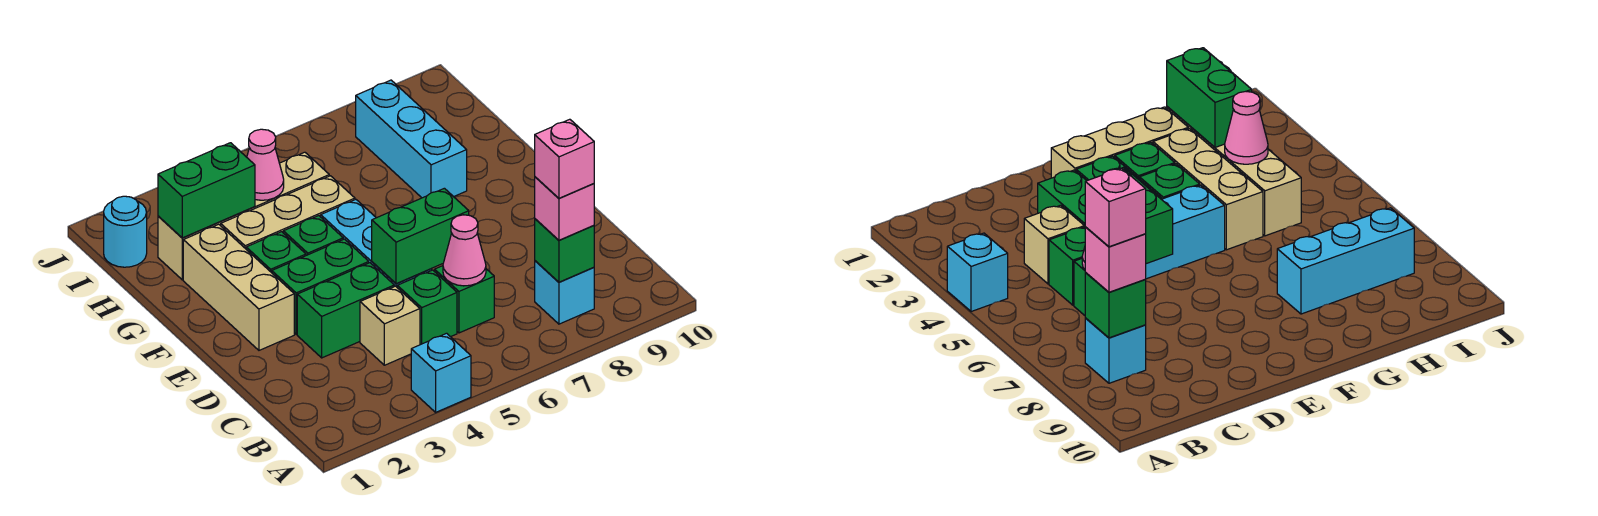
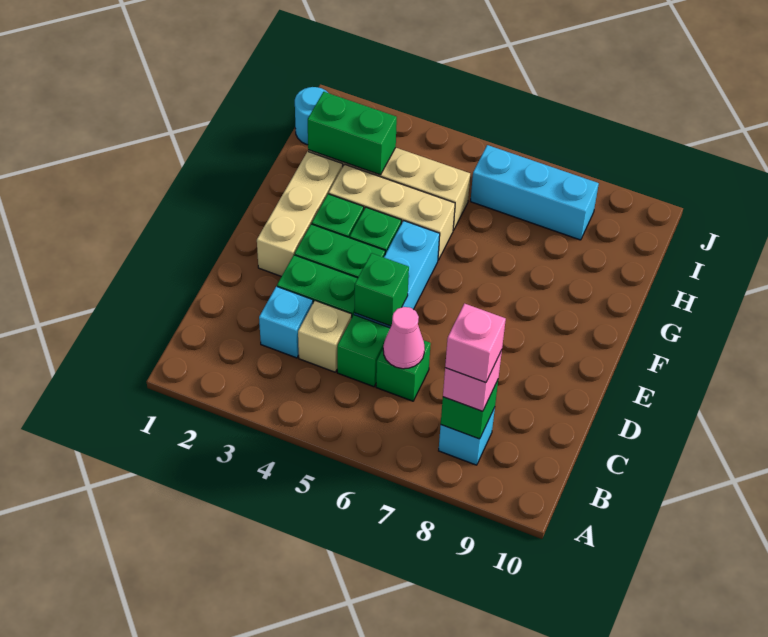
cyan 1x1 brick [411,333,471,412] -> cyan 1x1 brick moved to [259,286,313,358]
green 1x2 brick [372,188,469,284] -> green 1x1 brick [354,253,409,326]
cyan 1x3 brick [356,80,467,198] -> cyan 1x3 brick turned to [471,145,599,240]
pink 1x1 cone [247,129,284,200] -> none

